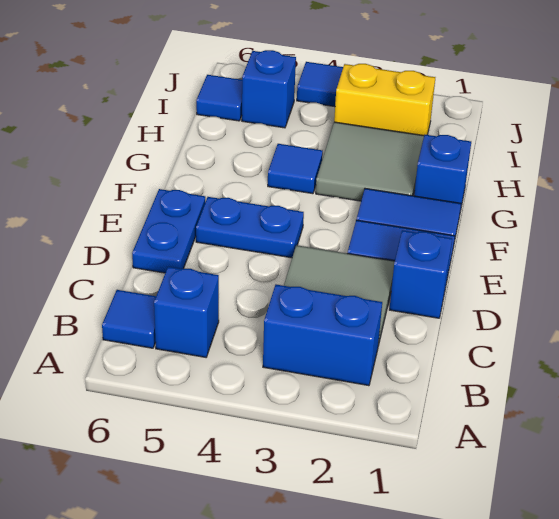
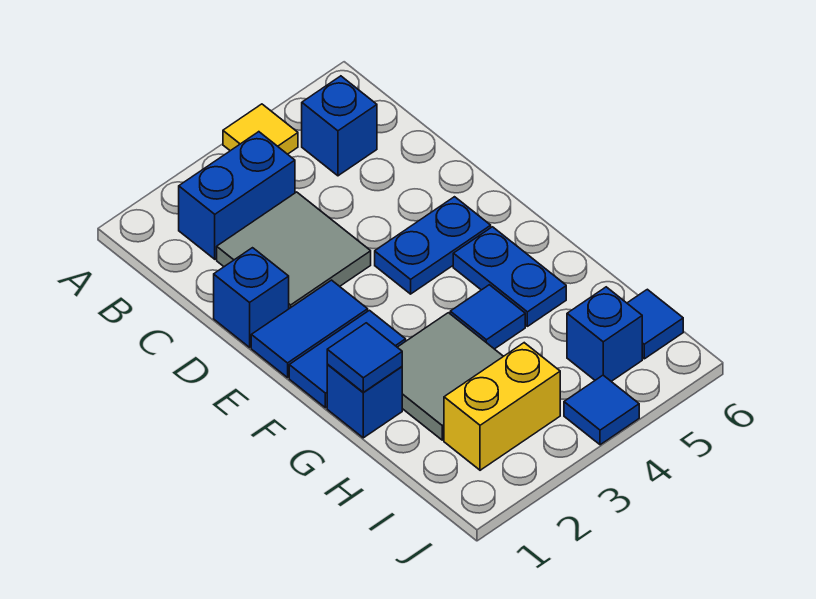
none -> yellow 1x1 tile [223,104,298,154]
blue 1x1 tile [102,290,156,348] -> blue 1x1 tile moved to [327,323,402,392]
blue 1x2 plate [132,189,205,273] -> blue 1x2 plate moved to [453,227,566,326]

